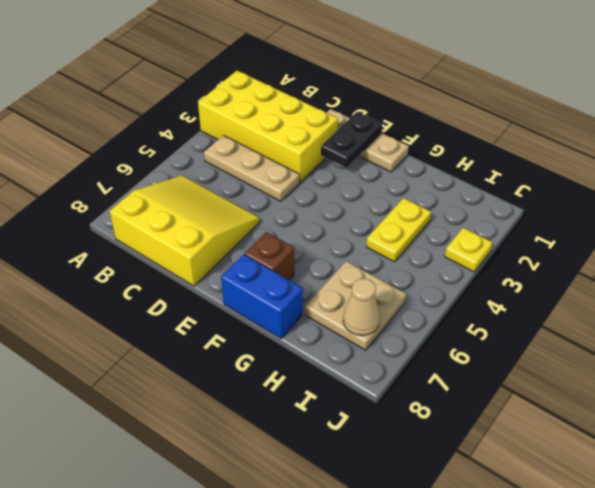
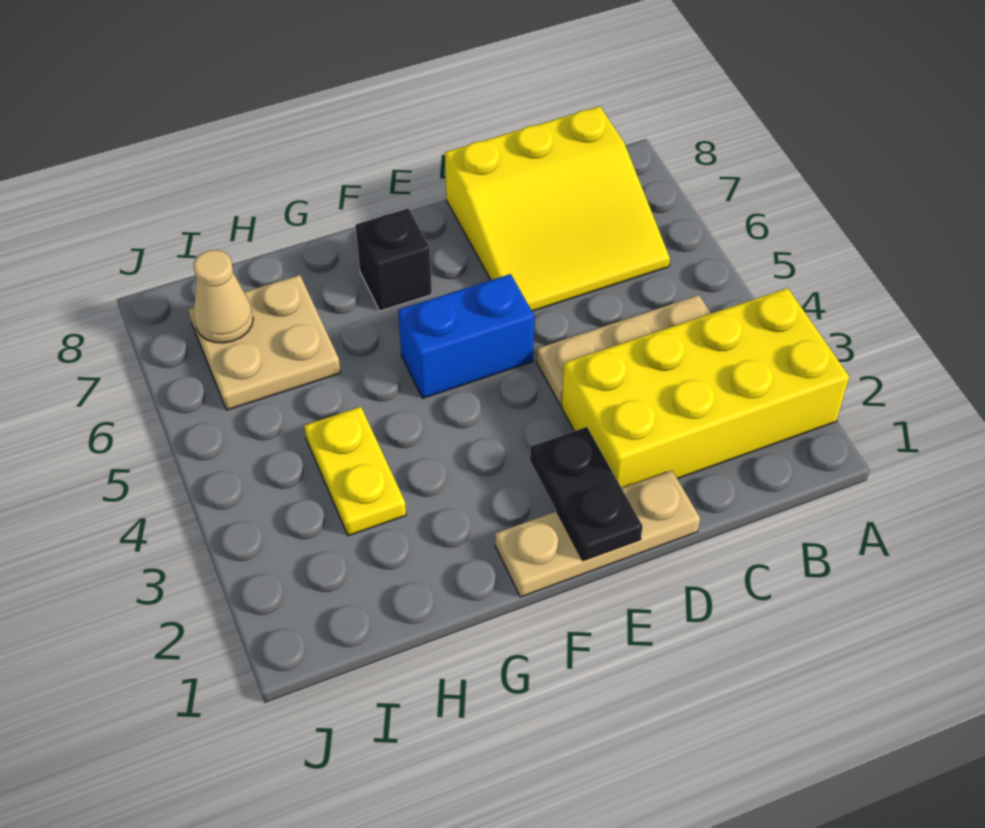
brown 1x1 brick [245,232,294,280] -> black 1x1 brick [356,208,432,311]
blue 1x2 brick [221,254,303,338] -> blue 1x2 brick moved to [398,274,534,398]
yellow 1x1 plate [445,228,493,272] -> none

